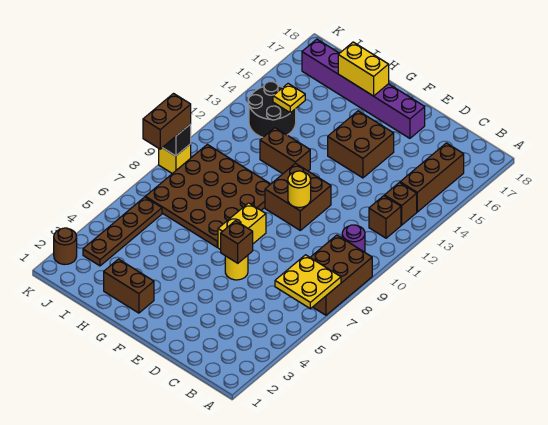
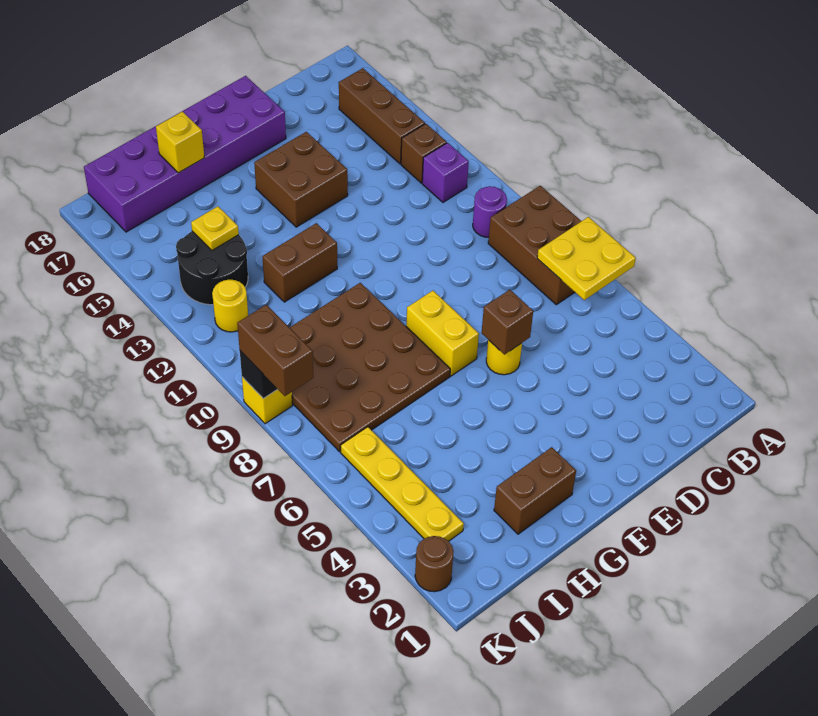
brown 1x1 brick [369,196,401,238] -> purple 1x1 brick [422,143,469,202]
brown 2x2 brick [265,163,331,230] -> none
yellow 1x1 round brick [288,171,311,208] -> yellow 1x1 round brick moved to [212,280,248,332]
purple 1x6 brick [302,39,425,138] -> purple 2x6 brick [84,76,286,232]
yellow 1x2 brick [338,42,389,96] -> yellow 1x1 brick [156,111,204,173]
brown 1x4 plate [83,197,162,266] -> yellow 1x4 plate [341,427,464,541]

